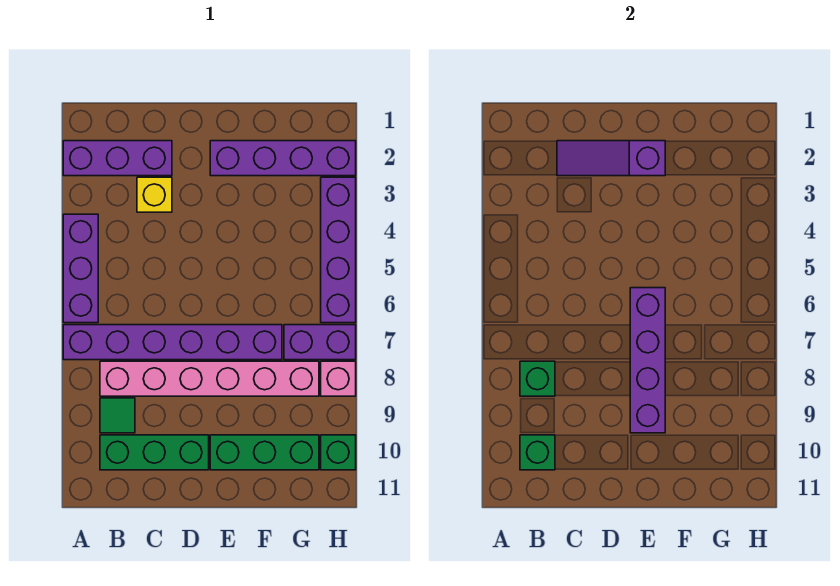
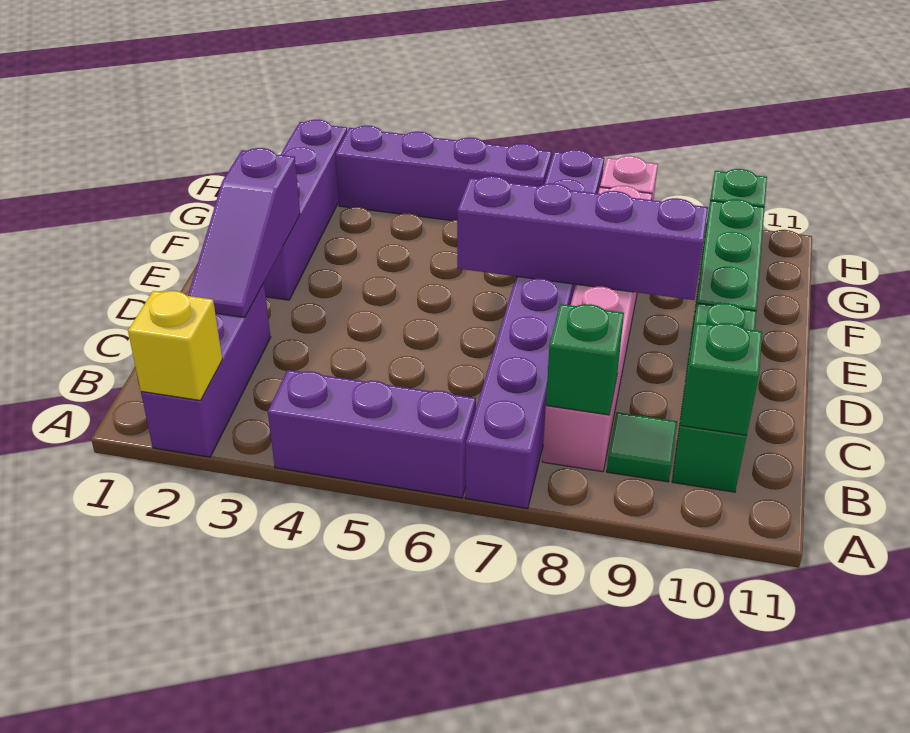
yellow 1x1 brick [137,177,172,212] -> yellow 1x1 brick moved to [128,291,222,400]

